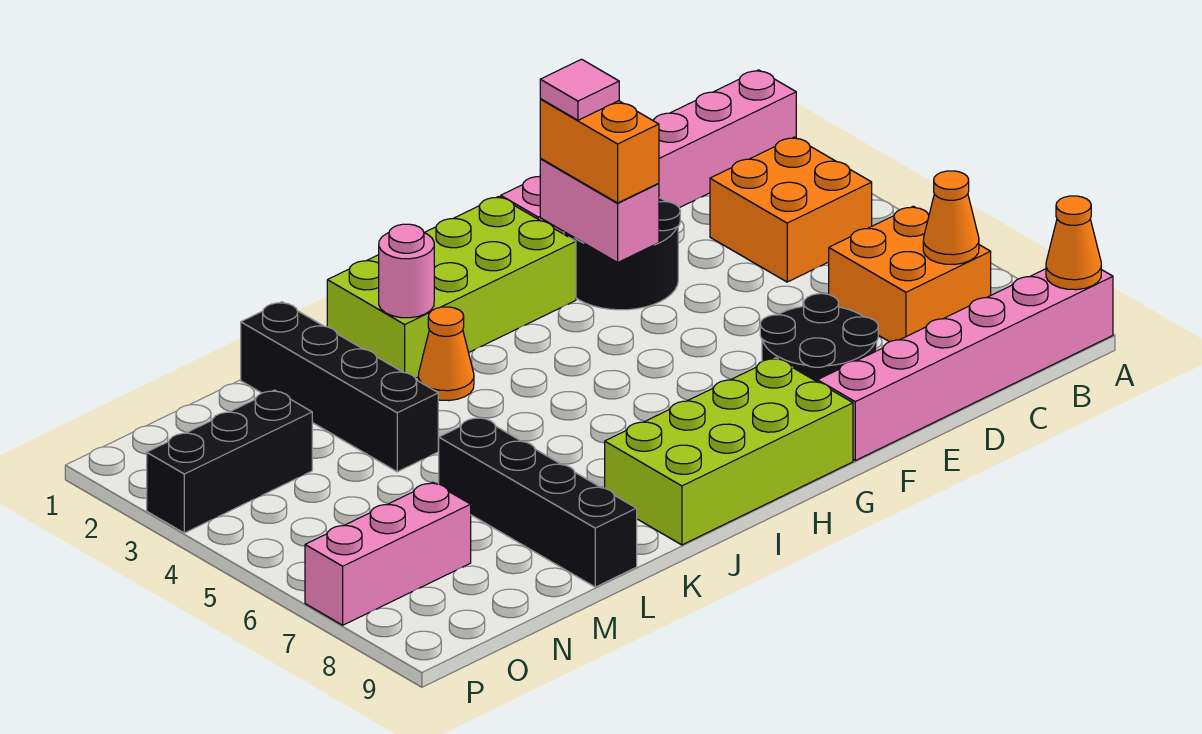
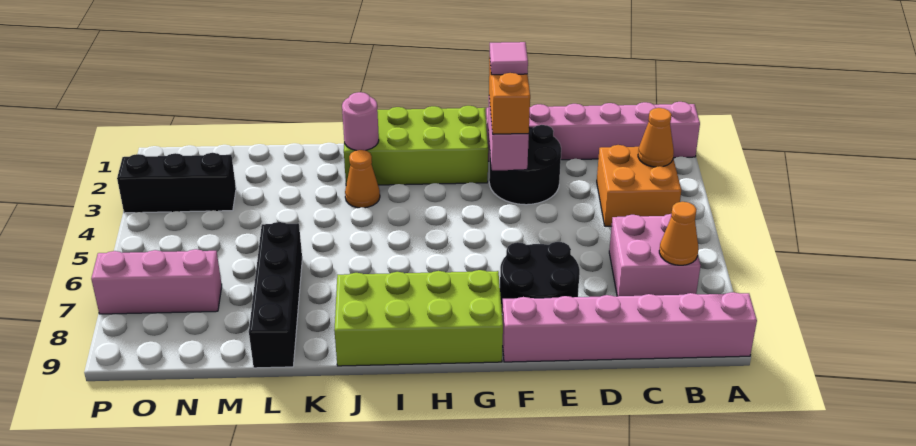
orange 1x1 cone [1046,196,1101,290] -> orange 1x1 cone moved to [638,108,674,167]
orange 2x2 brick [829,206,991,342] -> pink 2x2 brick [609,214,701,296]
black 1x4 brick [241,302,438,472] -> none

